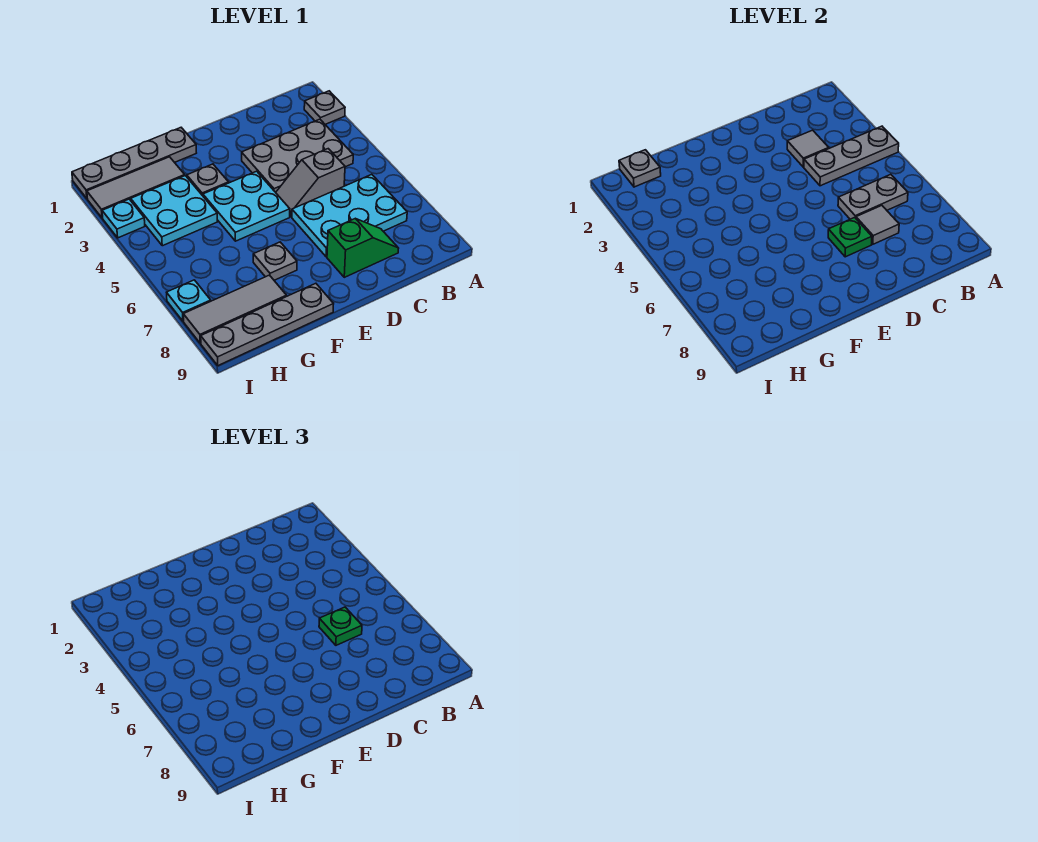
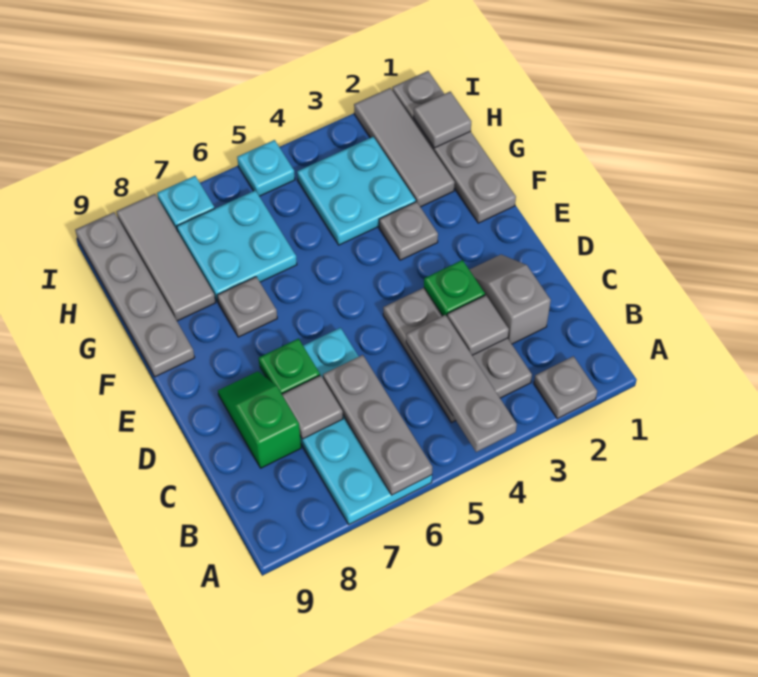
cyan 2x3 plate [292,174,407,257] -> cyan 2x4 plate [260,328,432,524]
grey 1x2 plate [838,174,908,219] -> grey 1x3 plate [323,355,432,495]
grey 1x2 slope [276,149,345,217] -> grey 1x2 slope moved to [469,255,551,344]
green 1x1 plate [319,607,362,645] -> green 1x1 plate moved to [424,260,485,316]
green 1x2 slope [327,219,399,277] -> green 1x2 slope turned to [218,371,301,468]
cyan 2x2 plate [203,171,290,241] -> cyan 2x2 plate moved to [177,190,297,302]
grey 1x1 plate [619,150,661,187] -> grey 1x1 tile [414,92,471,148]
cyan 1x1 plate [102,199,145,238] -> cyan 1x1 plate moved to [237,140,295,196]

